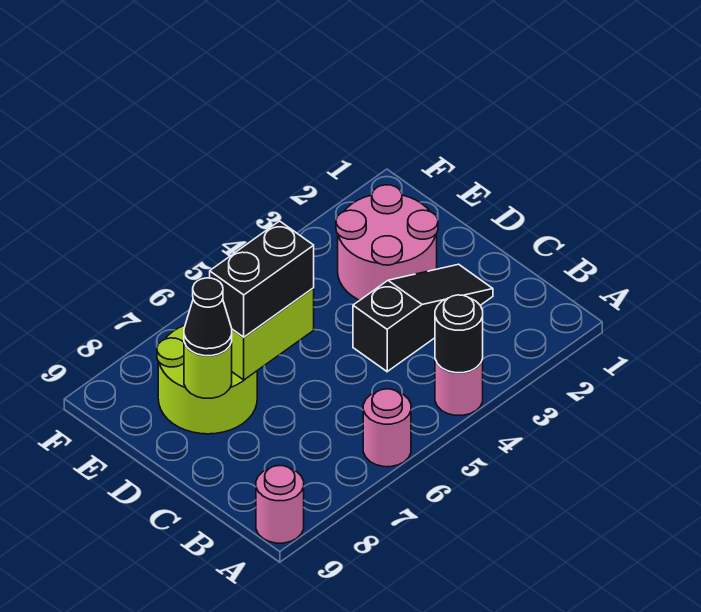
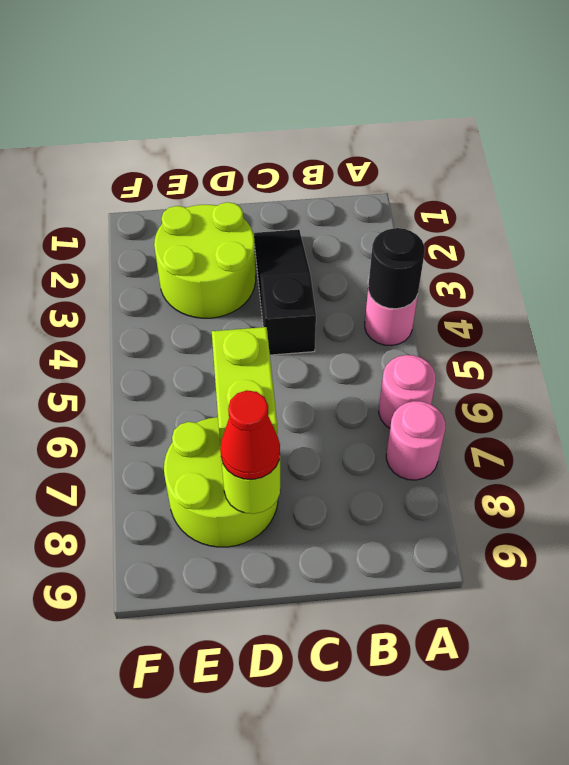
pink 1x1 round brick [256,466,304,543] -> pink 1x1 round brick moved to [386,401,445,480]
pink 2x2 round brick [336,185,438,300] -> lime 2x2 round brick [154,202,256,318]
black 1x2 brick [210,221,314,337] -> none
black 1x1 cone [184,278,232,356] -> red 1x1 cone [220,390,280,479]

